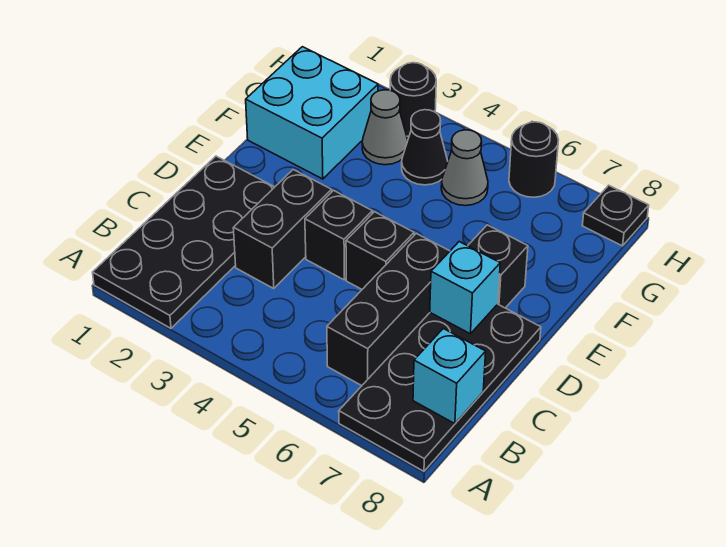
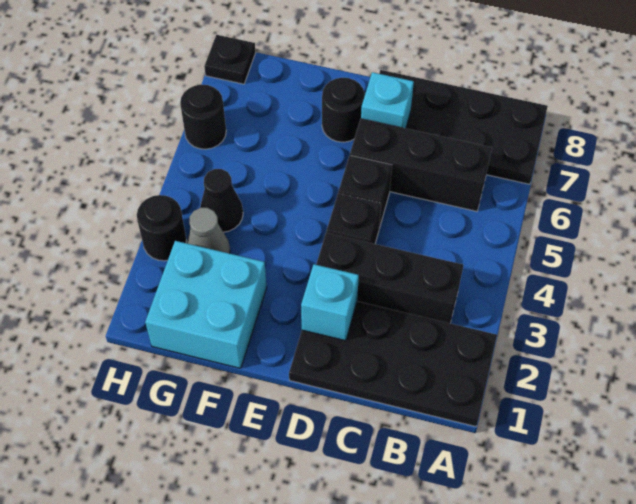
cyan 1x1 brick [413,328,486,424] -> cyan 1x1 brick moved to [301,264,359,341]
black 1x2 brick [233,170,332,289] -> black 1x3 brick [316,233,463,323]
black 1x1 brick [468,225,528,308] -> black 1x1 round brick [322,78,365,142]
grey 1x1 cone [441,130,488,206] -> none

